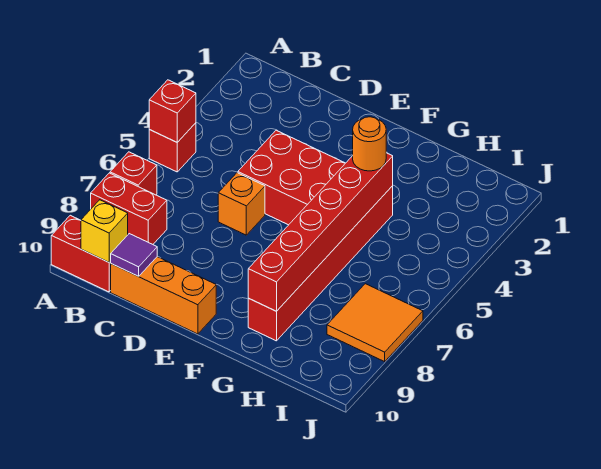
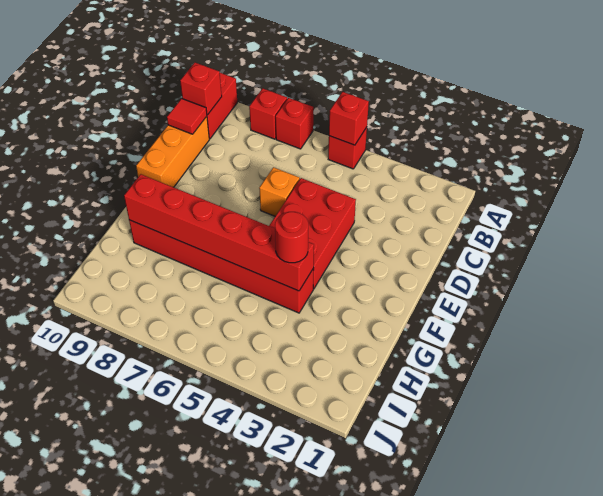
red 1x2 brick [91,173,167,244] -> red 1x1 brick [249,88,287,139]
yellow 1x1 brick [81,200,128,262] -> red 1x1 brick [180,63,222,115]
purple 1x1 tile [111,234,157,276] -> red 1x1 tile [167,99,207,134]
orange 1x1 round brick [353,117,386,171] -> red 1x1 round brick [275,212,308,263]
orange 2x2 tile [327,284,423,362] -> none

